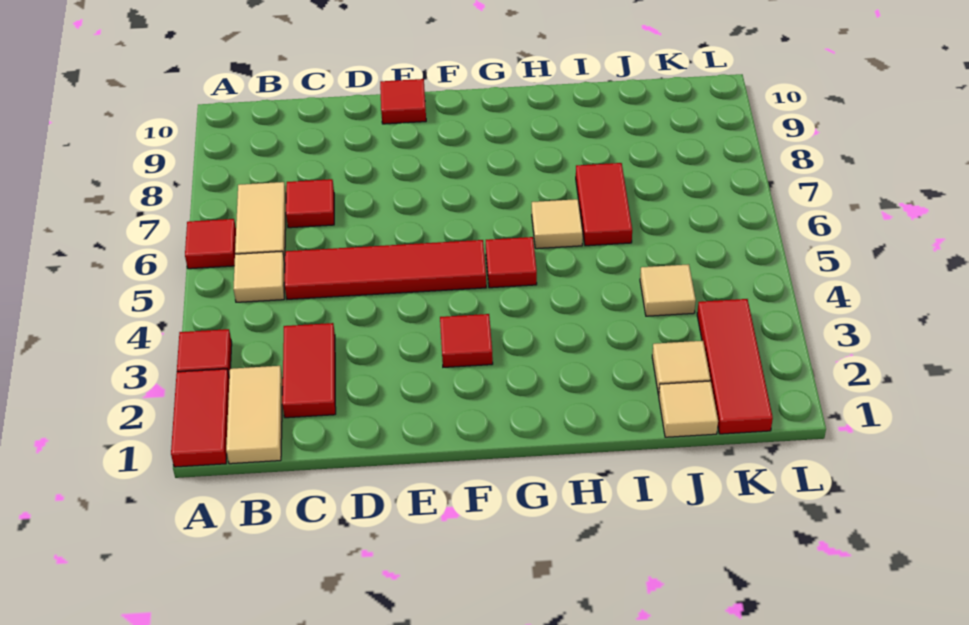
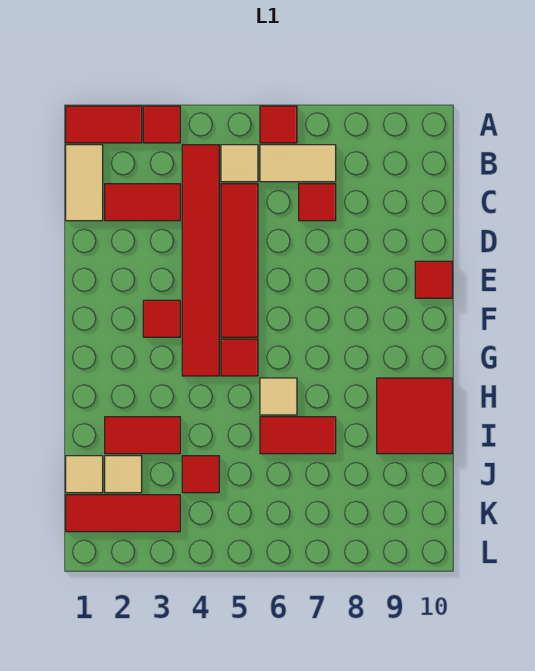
tan 1x2 tile [226,366,283,464] -> tan 1x2 tile turned to [66,145,103,221]
none -> red 1x6 tile [182,145,219,376]
none -> red 2x2 tile [377,378,452,454]
none -> red 1x2 tile [105,417,180,454]
tan 1x1 tile [640,264,696,316] -> red 1x1 tile [182,456,219,493]

